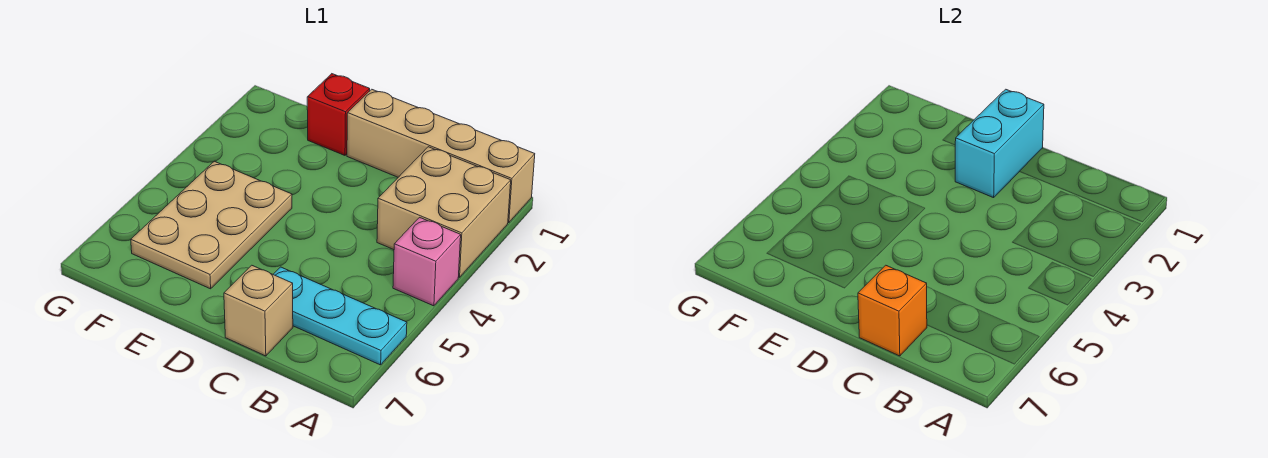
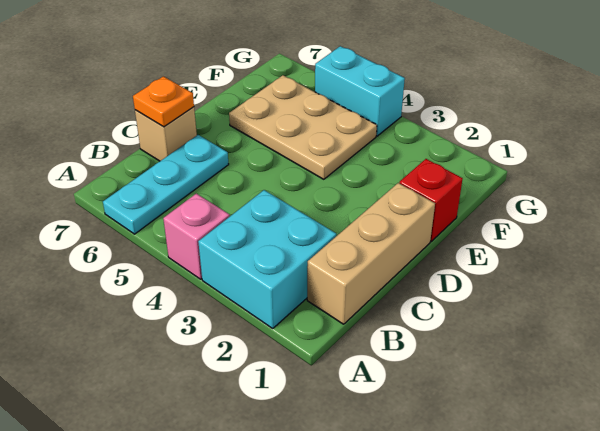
tan 1x4 brick [347,89,535,223] -> tan 1x3 brick [307,183,435,324]
tan 2x2 brick [377,147,511,277] -> cyan 2x2 brick [198,190,336,328]
orange 1x1 brick [858,265,927,356] -> orange 1x1 plate [133,76,194,127]
cyan 1x2 brick [955,89,1044,198] -> cyan 1x2 brick moved to [315,46,405,136]

